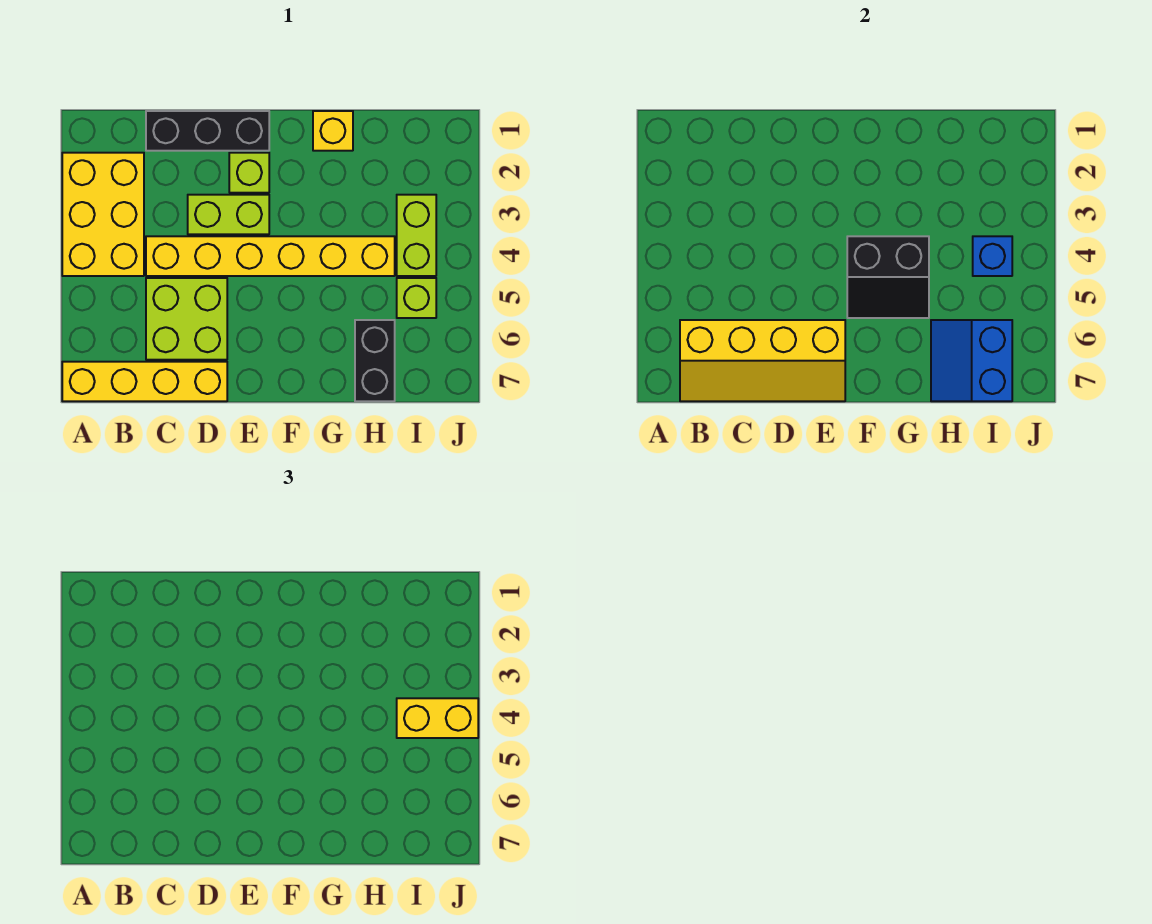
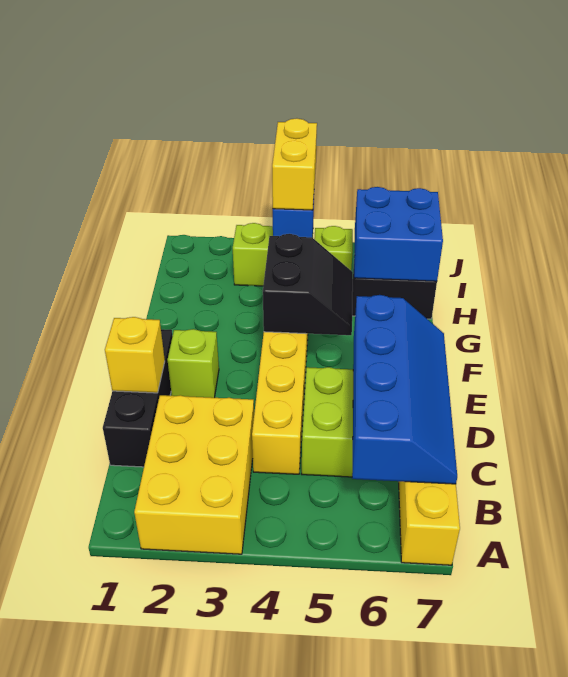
yellow 2x3 brick [62,153,144,276] -> yellow 2x3 brick turned to [134,395,254,554]
yellow 2x4 slope [680,320,845,401] -> blue 2x4 slope [352,295,457,484]
lime 1x2 brick [188,195,269,234] -> none
yellow 1x1 brick [313,111,353,151] -> yellow 1x1 brick moved to [105,317,165,393]
blue 2x2 slope [931,320,1012,401] -> blue 2x2 brick [354,187,443,281]

